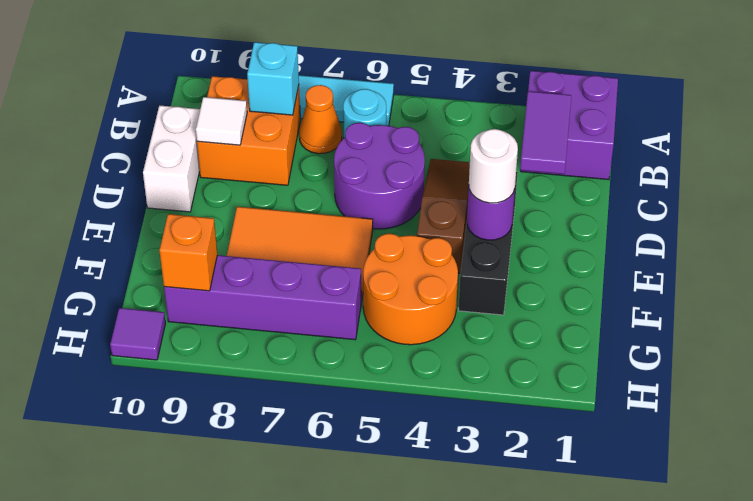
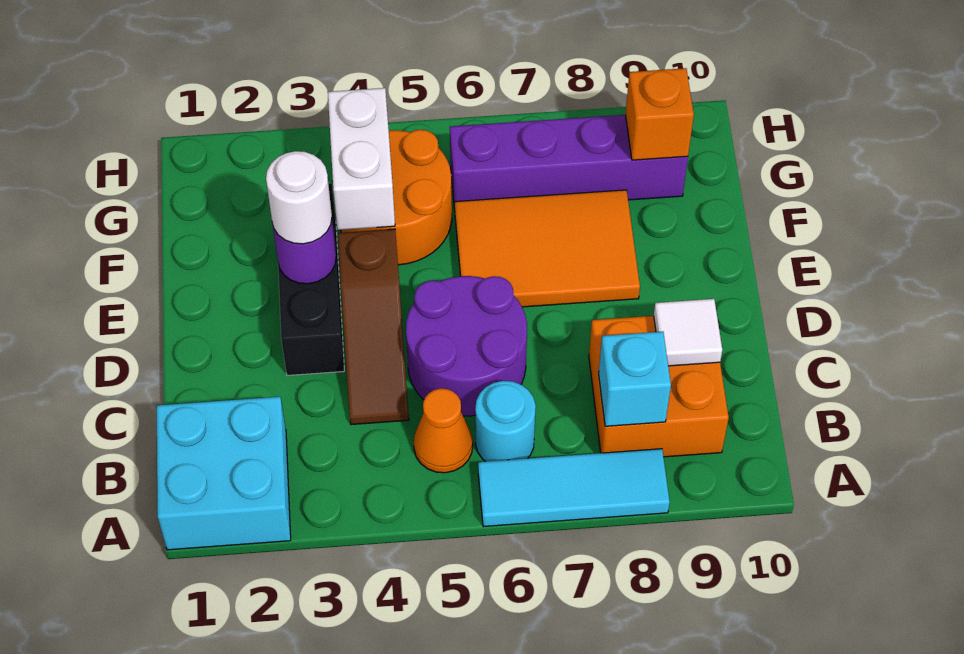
purple 2x2 brick [521,71,618,180] -> cyan 2x2 brick [157,397,291,550]
purple 1x2 tile [520,91,571,174] -> none
orange 1x1 cone [299,85,342,154] -> orange 1x1 cone moved to [414,388,473,473]
white 1x2 brick [143,105,200,212] -> white 1x2 brick moved to [328,88,395,230]
purple 1x1 tile [110,308,166,360] -> none

